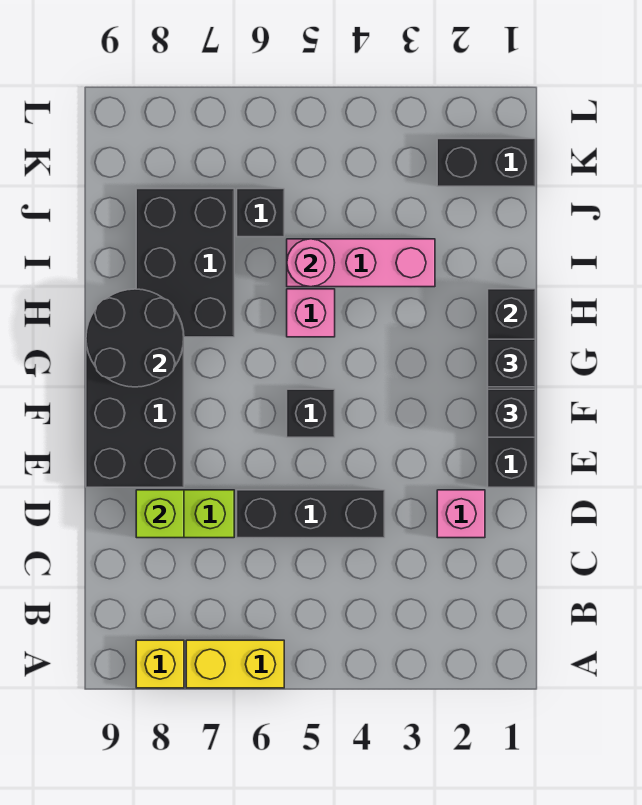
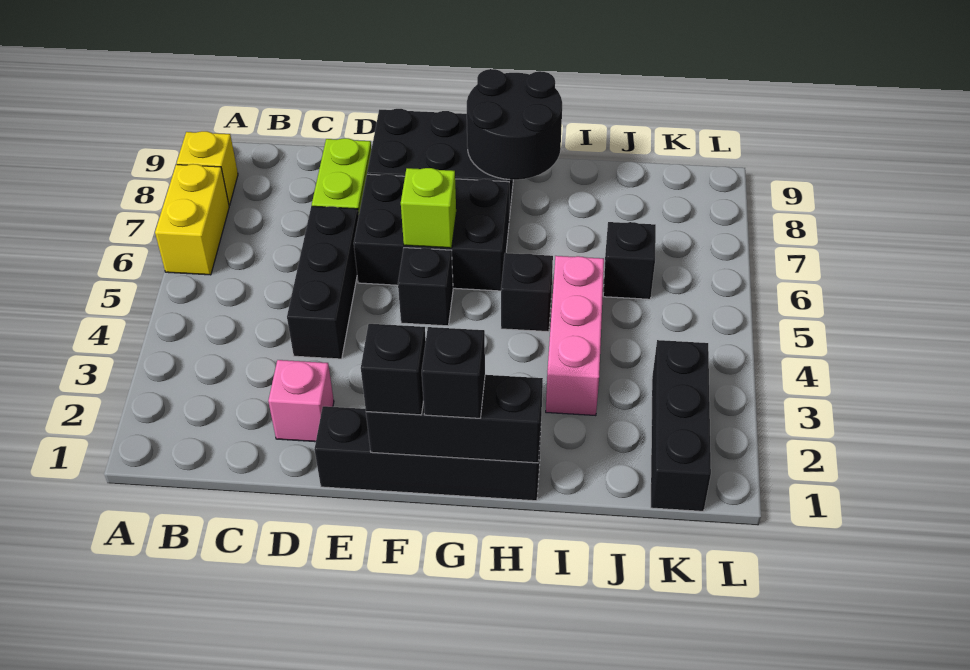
lime 1x1 brick [136,490,184,538] -> lime 1x1 brick moved to [401,168,456,248]
pink 1x1 brick [287,289,335,337] -> black 1x1 brick [501,253,553,332]
black 2x3 brick [136,189,234,337] -> black 2x3 brick moved to [354,174,509,291]
pink 1x1 round brick [287,239,335,287] -> none
black 1x2 brick [437,139,535,186] -> black 1x3 brick [651,340,711,511]

